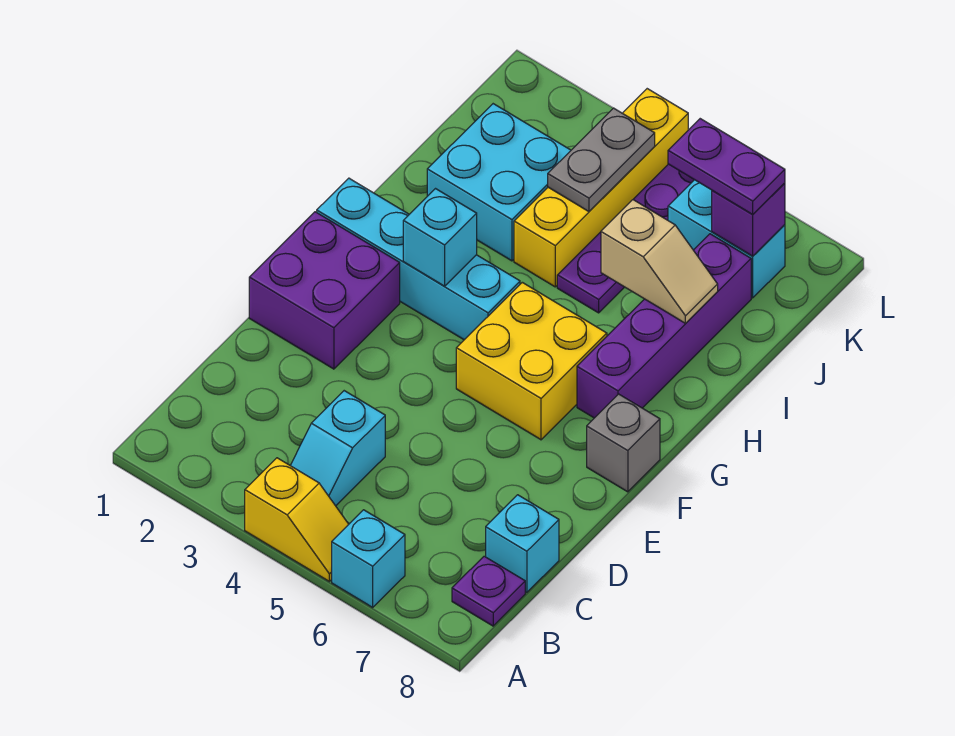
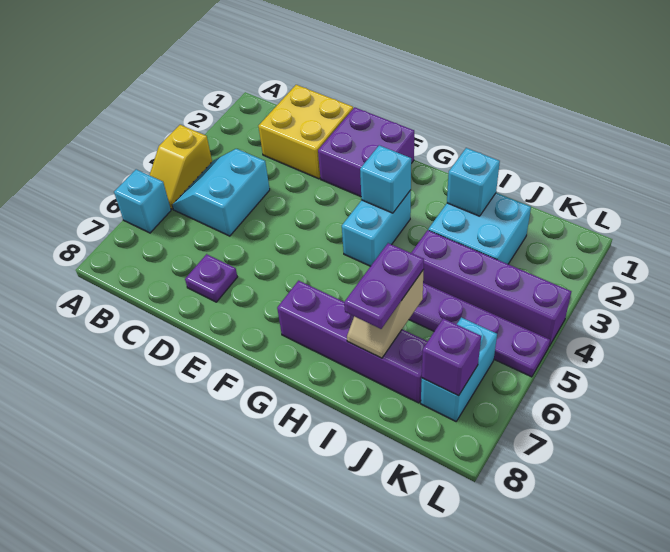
cyan 1x2 slope [290,391,385,506] -> cyan 2x2 slope [172,149,270,236]
purple 1x1 plate [452,556,525,626] -> purple 1x1 plate moved to [185,254,237,302]
cyan 1x1 brick [486,495,559,593] -> cyan 1x1 brick moved to [447,148,500,216]
yellow 2x2 brick [456,282,607,440] -> yellow 2x2 brick moved to [258,85,353,179]
grey 1x1 brick [587,394,660,492] -> none
cyan 1x4 brick [317,178,520,340] -> cyan 1x2 brick [342,190,411,266]
yellow 1x4 brick [514,89,688,287] -> purple 1x4 brick [411,230,571,346]
grey 1x2 plate [548,108,655,212] -> none
purple 1x2 plate [668,119,785,215] -> purple 1x2 plate moved to [344,243,424,329]

